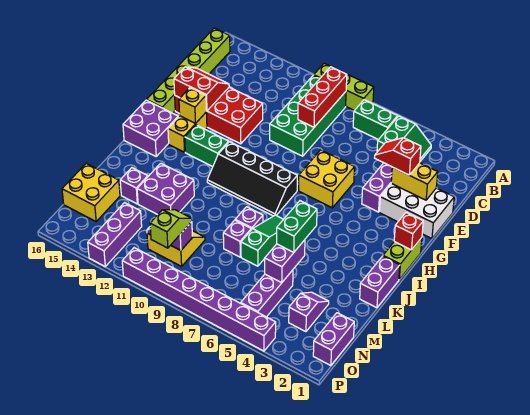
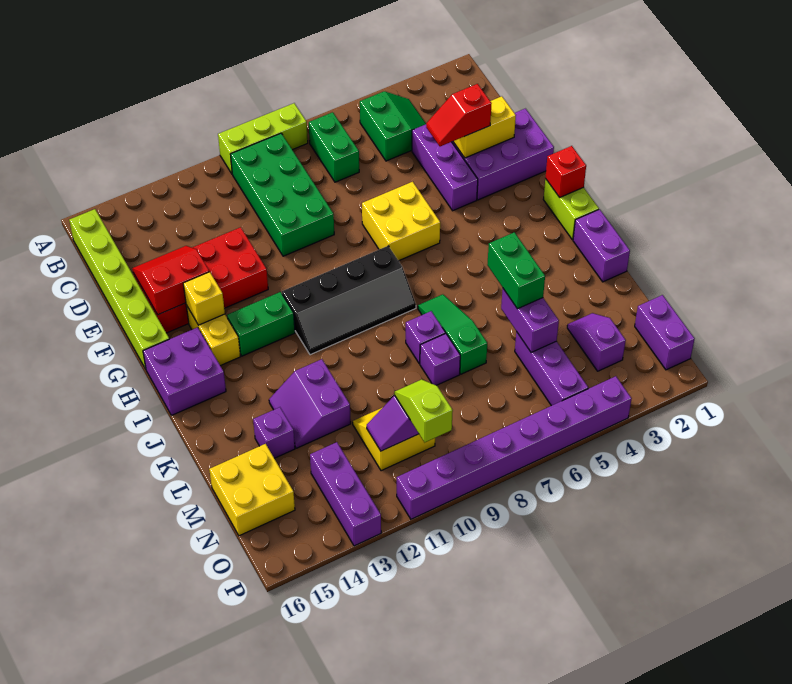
green 1x2 brick [353,100,398,140] -> green 1x2 brick turned to [309,112,359,182]
red 1x3 brick [298,67,347,127] -> none
white 2x3 brick [379,183,454,239] -> purple 2x3 brick [452,109,554,200]
purple 2x2 brick [137,163,194,215] -> purple 2x2 slope [269,359,351,448]

